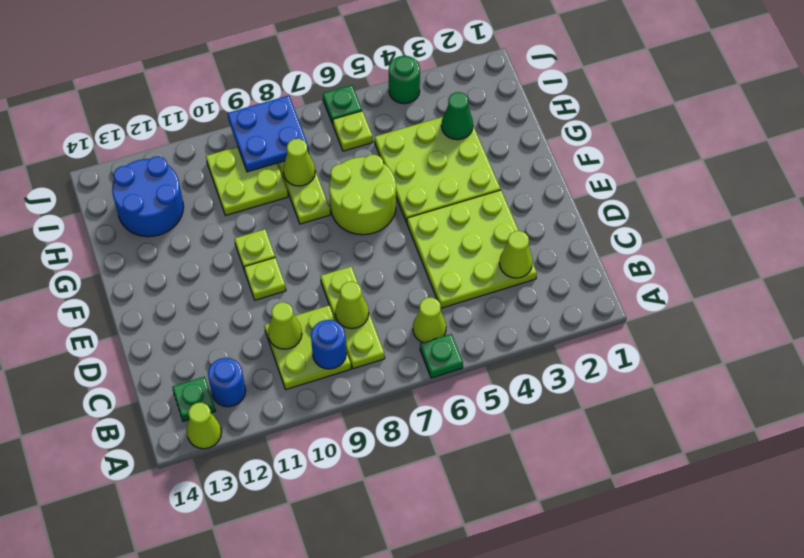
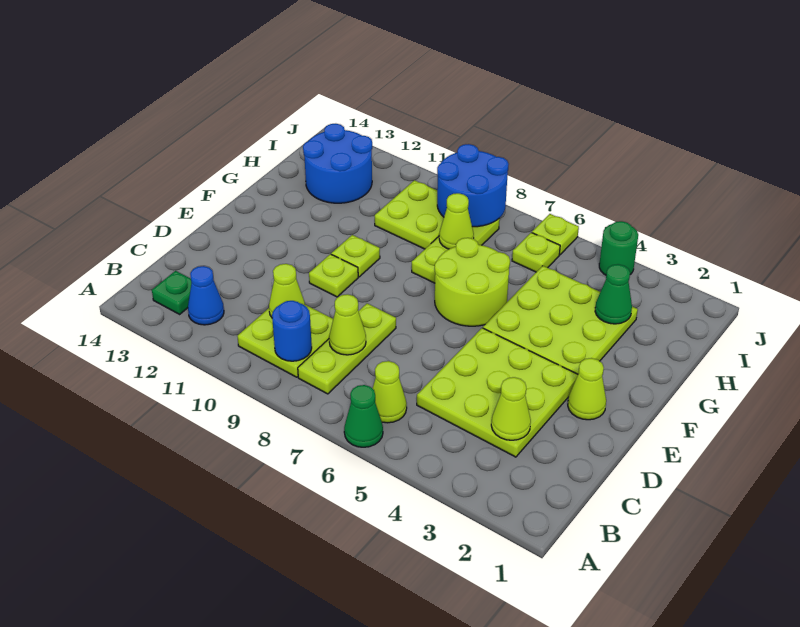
green 1x1 plate [420,334,463,378] -> green 1x1 cone [344,385,383,447]
lime 1x1 cone [187,403,221,449] -> lime 1x1 cone moved to [568,358,606,420]
blue 1x1 round brick [208,358,246,407] -> blue 1x1 cone [188,266,224,325]
blue 2x2 plate [227,95,309,172] -> blue 2x2 round brick [437,144,509,227]
green 1x1 plate [323,85,362,124] -> lime 1x1 plate [532,214,579,255]

